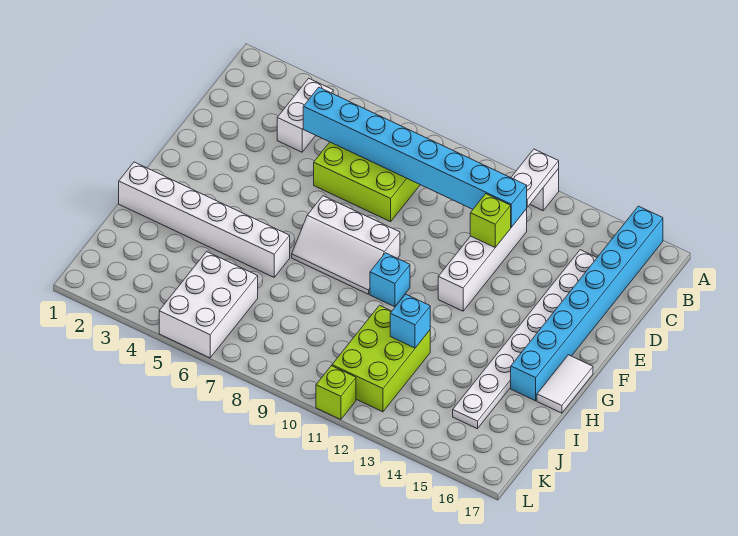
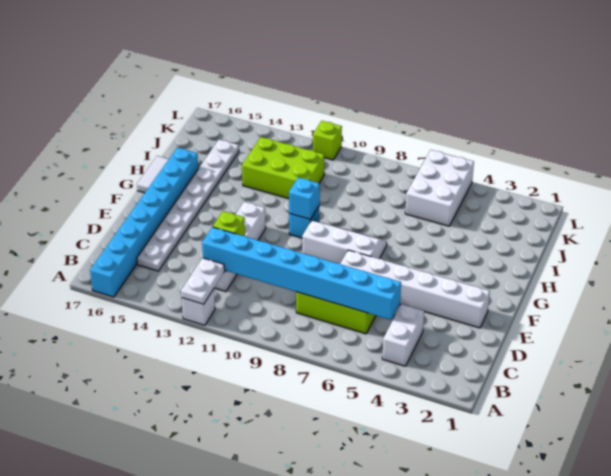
white 1x6 brick [119,162,290,277] -> white 1x6 brick moved to [340,250,490,328]
lime 2x3 brick [332,305,430,412] -> lime 2x3 brick turned to [242,137,324,199]
cyan 1x1 brick [390,294,430,348] -> cyan 1x1 brick moved to [289,177,320,220]

